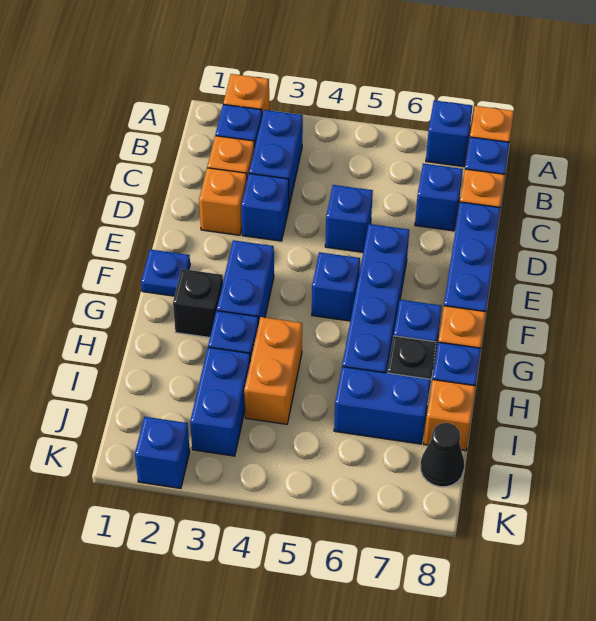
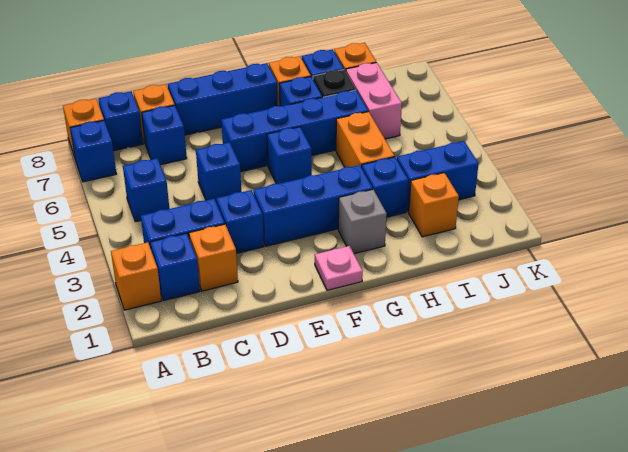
orange 1x1 brick [199,168,247,235] -> orange 1x1 brick moved to [409,173,459,237]
blue 1x1 plate [141,249,190,296] -> pink 1x1 plate [315,246,363,290]
blue 1x2 brick [217,240,274,325] -> blue 1x3 brick [253,165,373,246]
black 1x1 brick [173,269,223,337] -> grey 1x1 brick [338,189,387,254]
orange 1x2 brick [244,317,302,424] -> orange 1x2 brick turned to [336,112,395,167]
blue 1x2 brick [334,367,430,444] -> pink 1x2 brick [346,62,402,139]
black 1x1 cone [421,423,464,487] -> none
blue 1x1 brick [135,417,190,488] -> blue 1x1 brick moved to [123,158,169,222]

